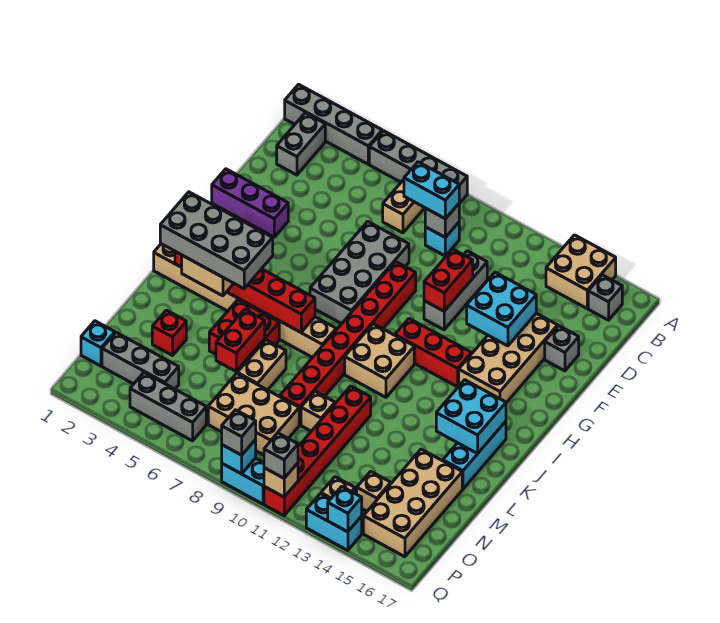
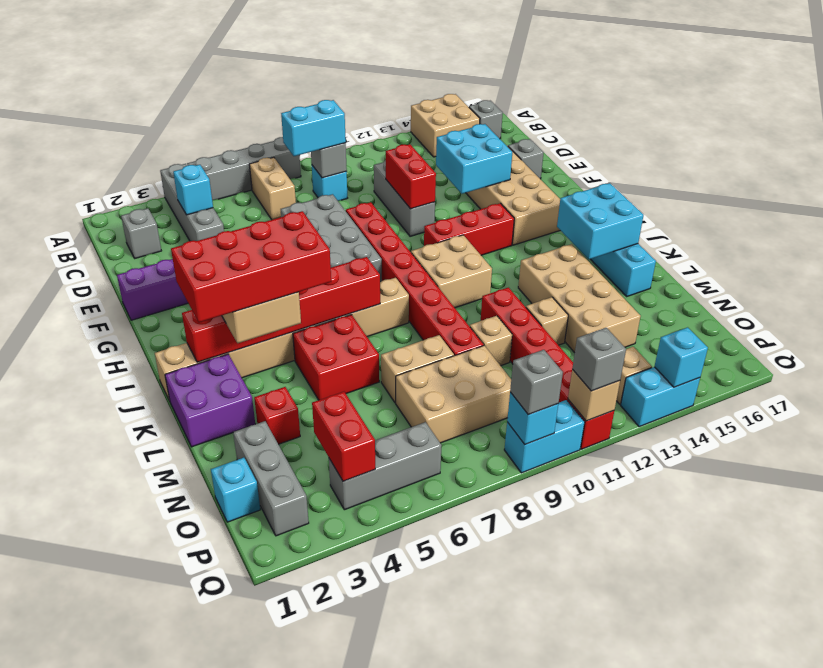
grey 1x4 brick [285,84,382,164] -> grey 1x4 brick turned to [160,164,224,241]
grey 1x2 brick [277,113,325,175] -> grey 1x1 brick [121,208,161,258]
none -> cyan 1x1 brick [173,165,213,215]
grey 2x4 brick [160,192,273,289] -> red 2x4 brick [171,211,331,322]
none -> purple 2x2 brick [165,354,255,447]
red 1x2 brick [216,309,265,371] -> red 1x2 brick moved to [312,392,375,481]
tan 1x2 brick [237,340,286,390] -> tan 1x2 brick turned to [381,335,454,403]
tan 2x4 brick [363,449,462,557] -> tan 2x4 brick moved to [518,244,641,353]
grey 1x3 brick [102,333,179,389] -> grey 1x3 brick turned to [233,421,309,536]
tan 1x1 brick [357,471,391,511] -> tan 1x1 brick moved to [526,297,568,345]

